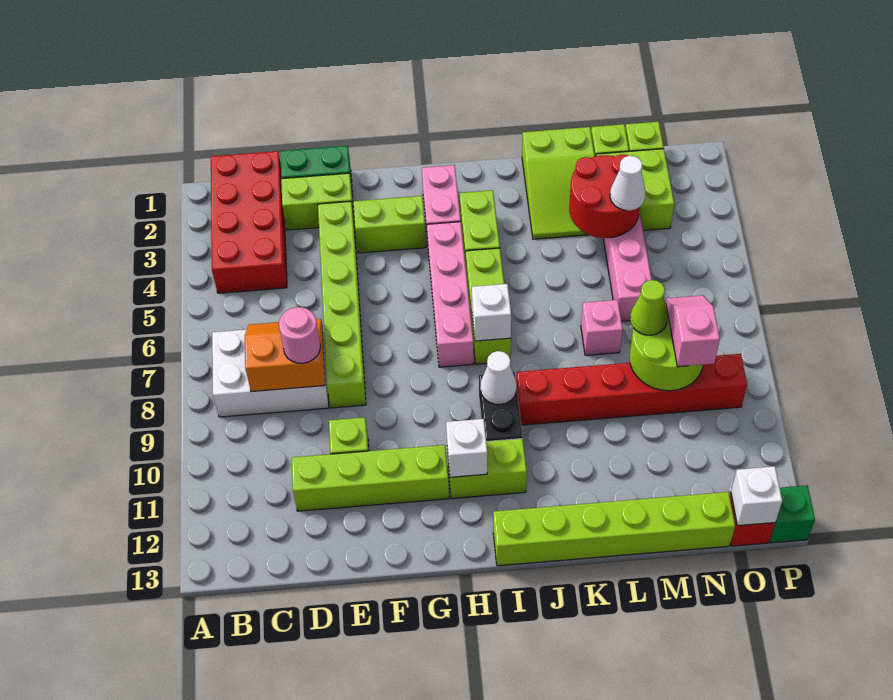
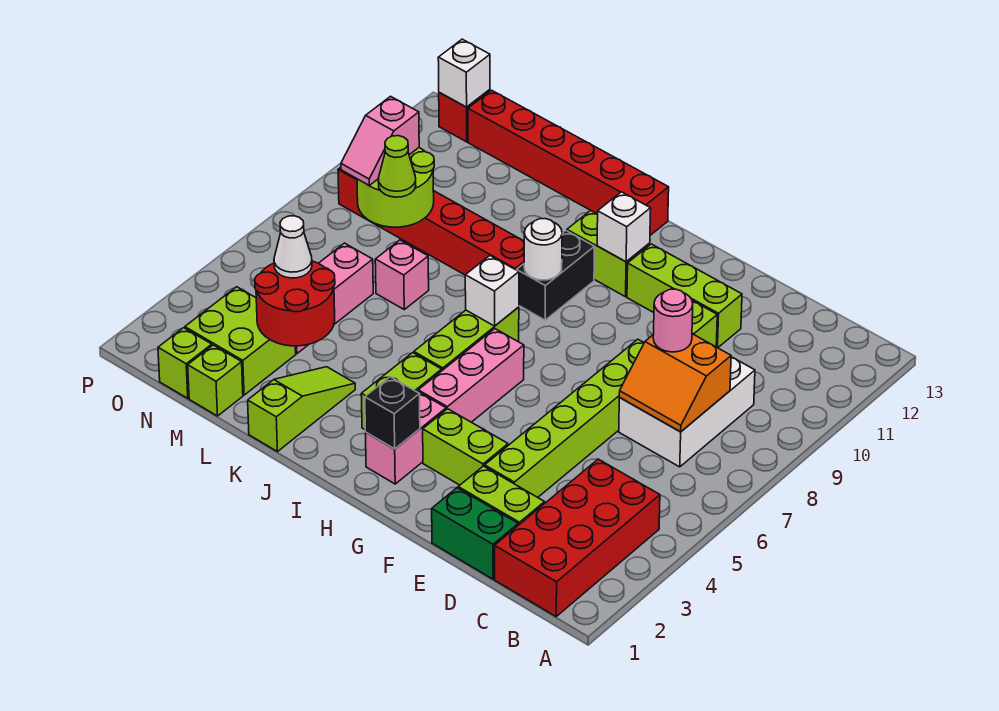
white 2x3 brick [212,327,329,417] -> white 2x3 brick turned to [619,357,755,467]
lime 1x4 brick [292,445,449,511] -> lime 1x3 brick [627,244,742,348]
none -> black 1x1 brick [365,377,420,449]
pink 1x4 brick [427,222,474,367] -> pink 1x3 brick [418,329,524,422]
white 1x1 cone [480,351,517,404] -> white 1x1 round brick [524,219,562,280]
lime 1x6 brick [493,492,735,566] -> red 1x6 brick [468,90,669,235]
lime 2x3 slope [522,127,595,239] -> lime 1x3 slope [248,367,355,452]
green 1x1 brick [770,485,815,543] -> none

